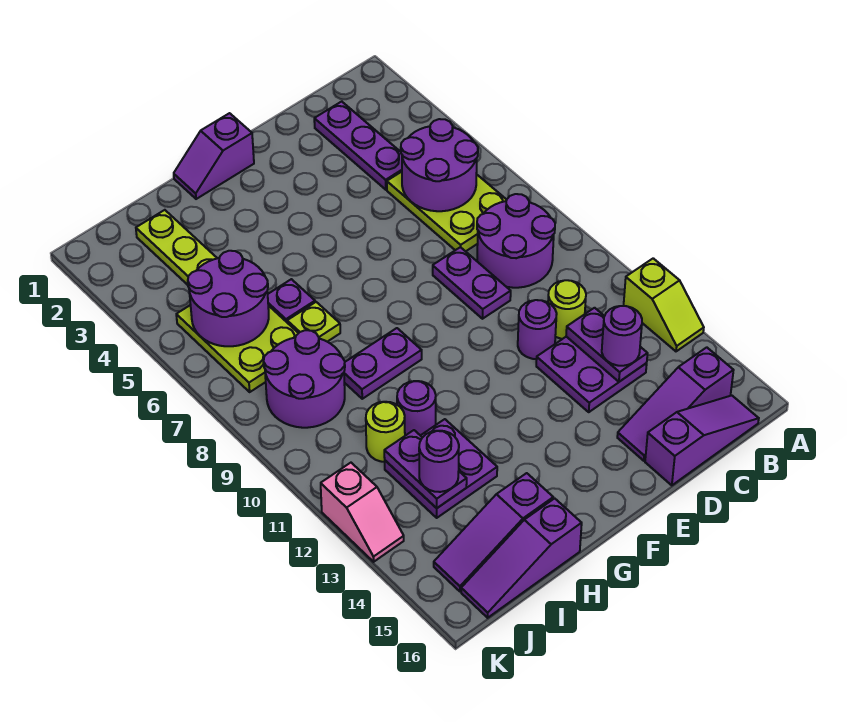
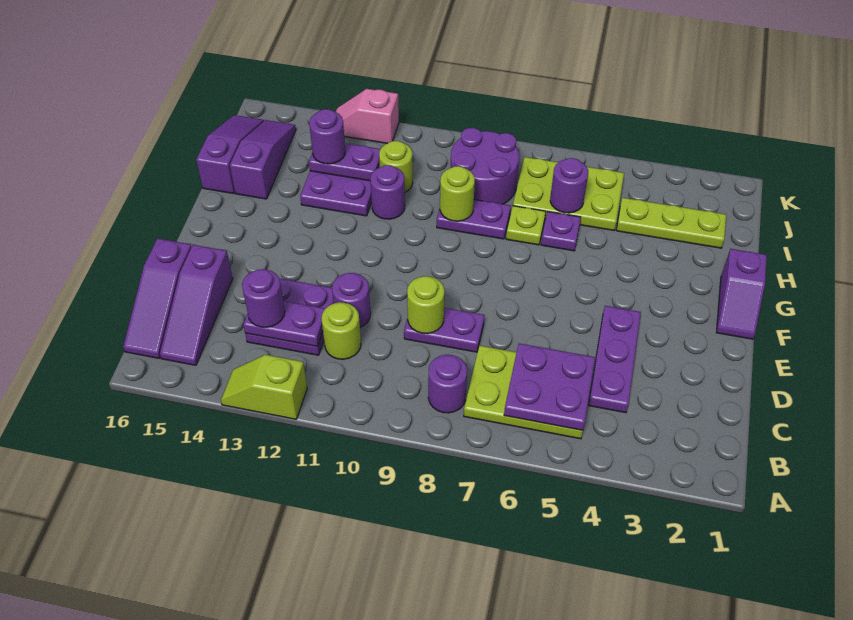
purple 2x2 round brick [401,119,478,211] -> purple 2x2 plate [504,343,595,430]
purple 2x2 round brick [477,194,555,288] -> purple 1x1 round brick [428,355,467,413]
purple 1x3 slope [617,347,734,461] -> purple 1x3 slope turned to [160,245,233,365]
purple 1x3 plate [314,101,402,190] -> purple 1x3 plate turned to [589,306,641,413]
none -> lime 1x1 round brick [407,276,445,333]
purple 1x2 slope [174,113,254,199] -> purple 1x2 slope turned to [716,249,767,339]
purple 1x2 plate [344,328,422,399] -> purple 1x2 plate turned to [437,199,511,239]
none -> lime 1x1 round brick [440,166,475,221]
purple 2x2 round brick [188,251,269,346] -> purple 1x1 round brick [550,158,588,213]

